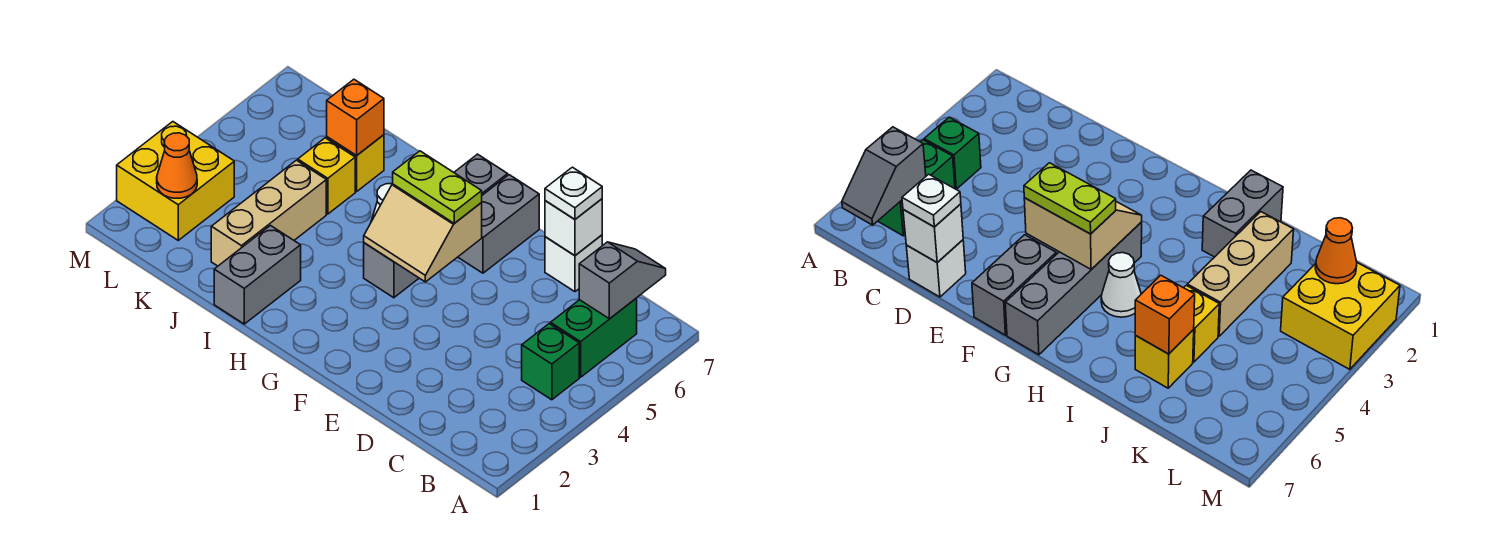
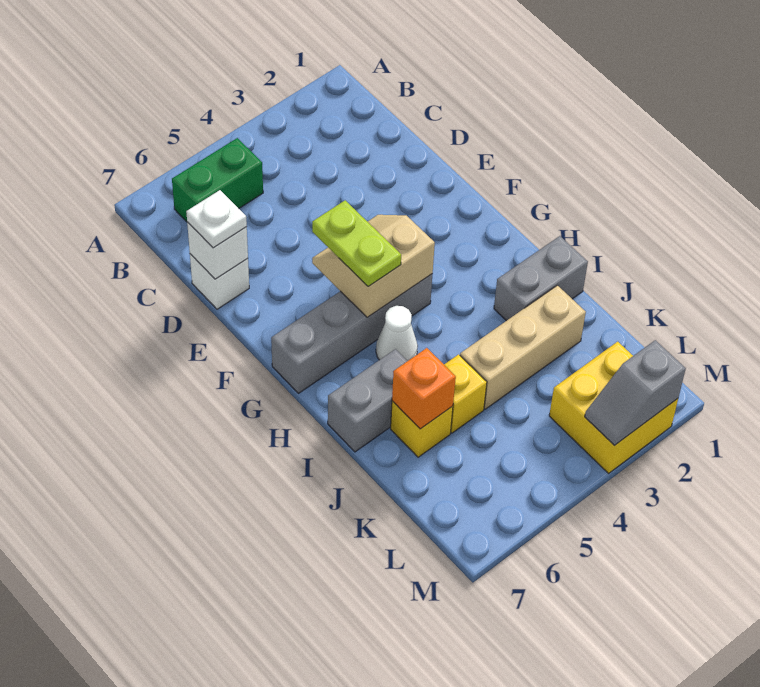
green 1x1 brick [522,324,579,400] -> none
grey 1x2 slope [579,242,666,319] -> grey 1x2 slope moved to [585,340,686,446]
tan 2x2 slope [364,184,482,282] -> tan 2x2 slope turned to [312,215,435,318]
grey 1x2 brick [458,175,539,273] -> grey 1x2 brick moved to [328,349,407,452]
orange 1x1 cone [157,133,197,198] -> none

